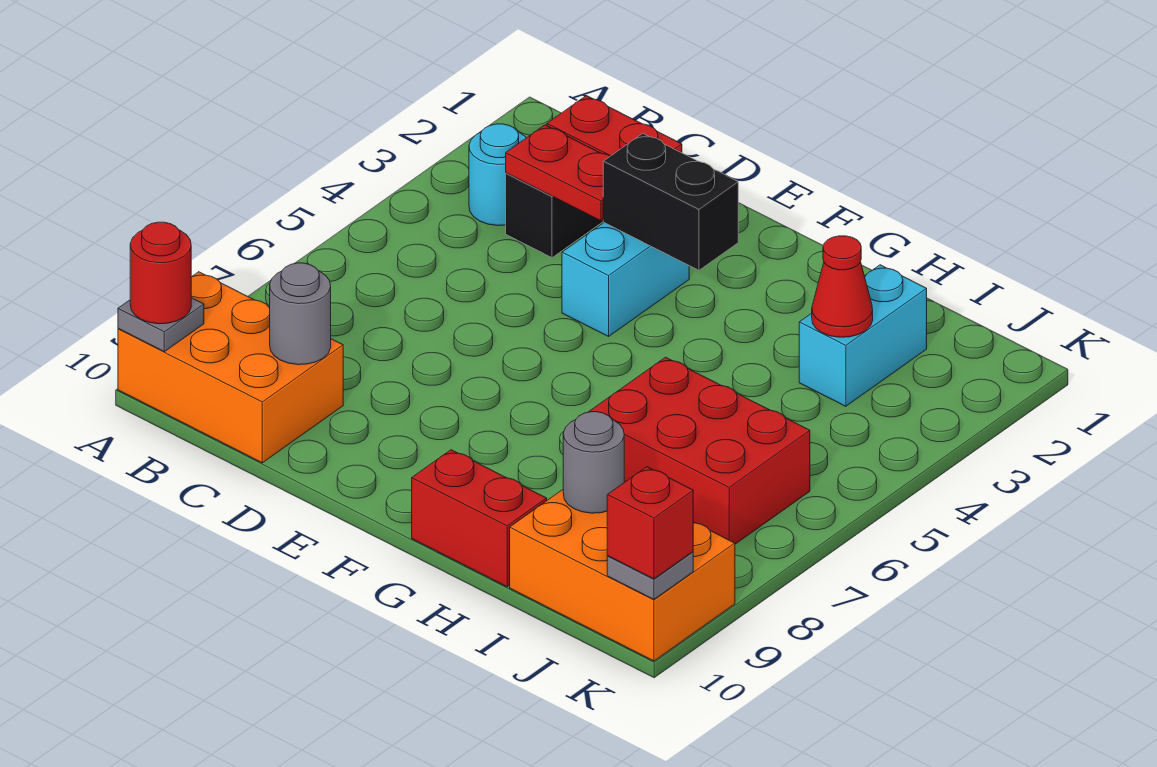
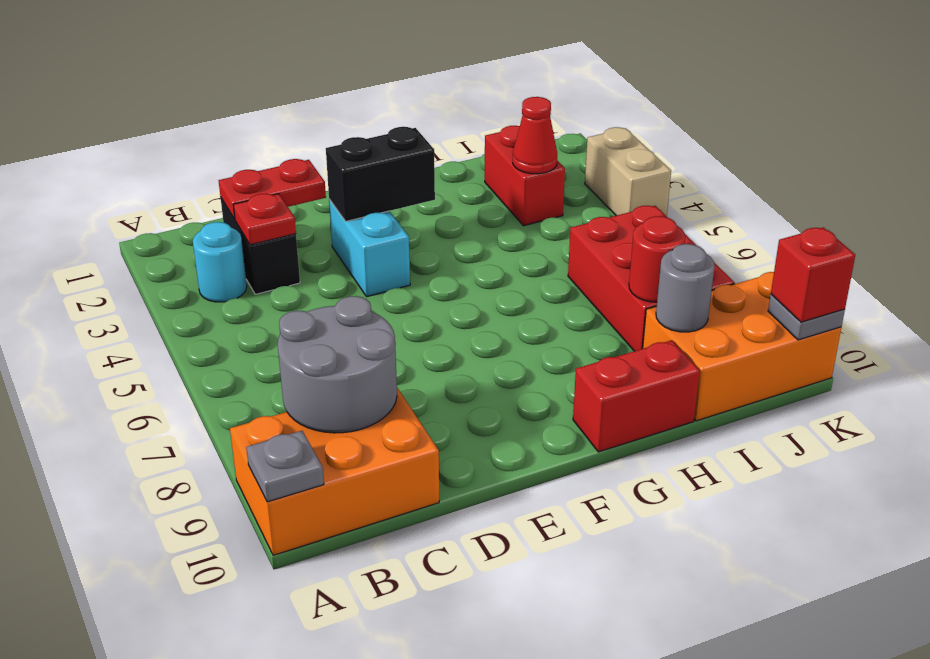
red 1x1 round brick [130,222,191,324] -> red 1x1 round brick moved to [629,216,685,302]
red 1x2 plate [506,125,610,221] -> red 1x1 plate [234,194,296,245]
grey 1x1 round brick [270,263,331,365] -> grey 2x2 round brick [278,296,397,433]
red 2x3 brick [589,357,810,544] -> red 2x3 brick turned to [568,206,735,351]
cyan 1x2 brick [799,265,927,406] -> red 1x2 brick [485,126,565,226]
none -> tan 1x2 brick [585,127,671,216]

